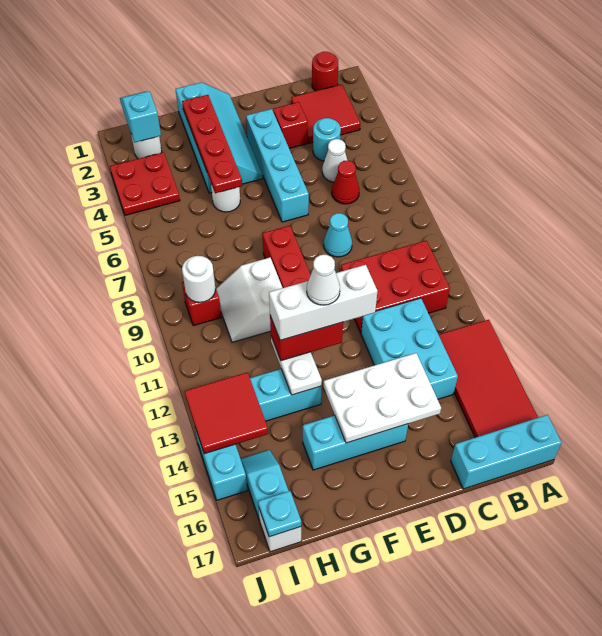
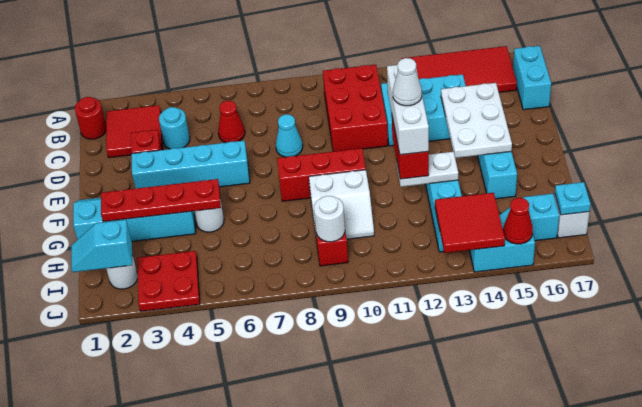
cyan 1x3 brick [451,415,562,489] -> cyan 1x2 brick [513,46,551,110]
white 1x1 cone [322,139,348,182] -> none
none -> red 1x1 cone [503,198,533,244]

